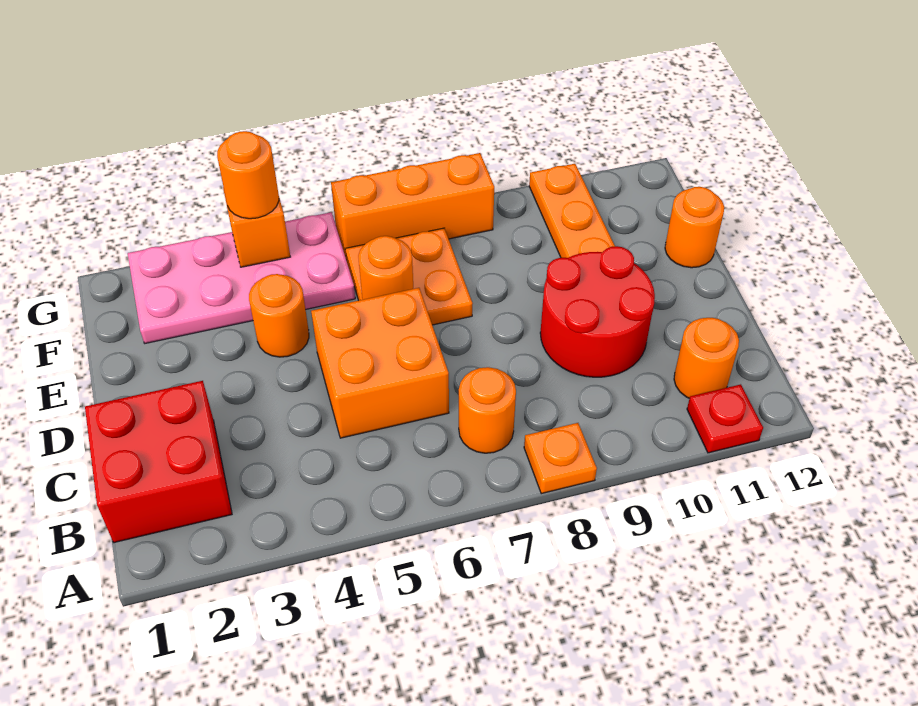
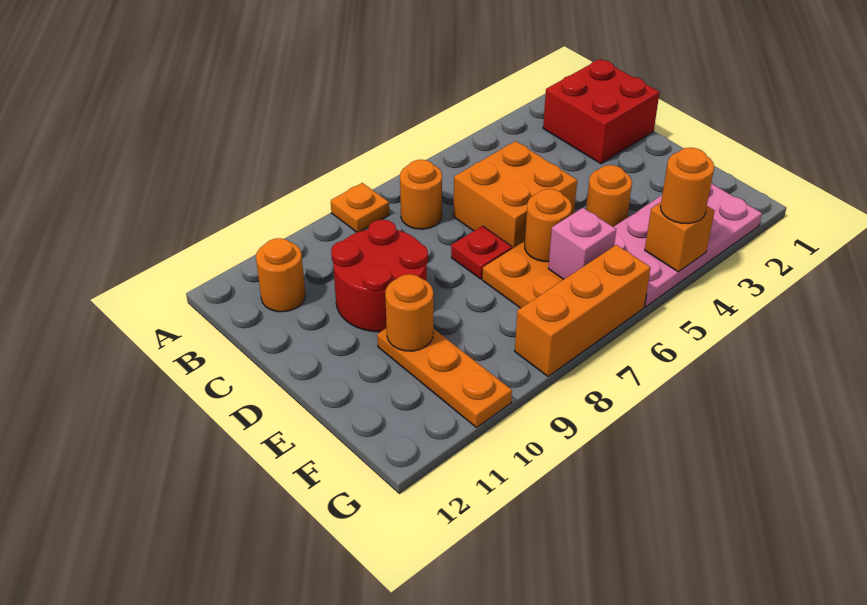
red 1x1 plate [687,384,763,453] -> red 1x1 plate moved to [451,226,512,279]
orange 1x1 round brick [665,187,724,268] -> orange 1x1 round brick moved to [385,274,433,351]
none -> pink 1x1 brick [548,208,616,280]

